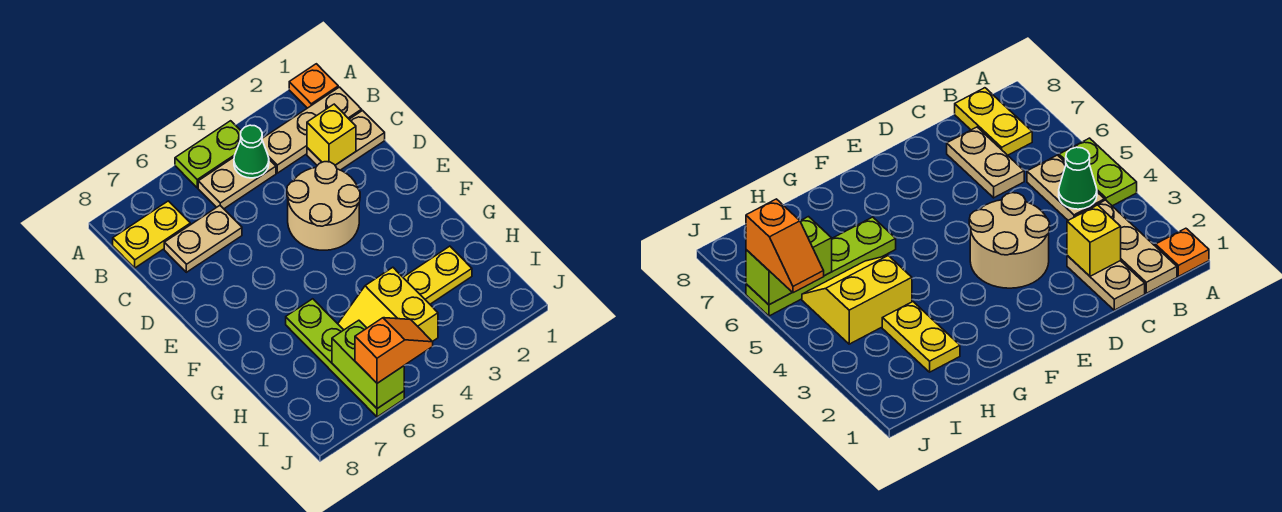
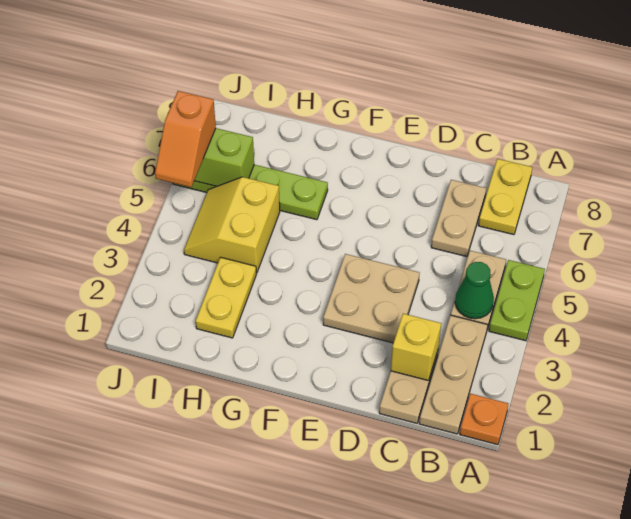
tan 2x2 round brick [287,162,360,250] -> tan 2x2 plate [323,254,420,343]
yellow 2x2 slope [338,267,438,342] -> yellow 2x2 slope turned to [184,177,280,273]

